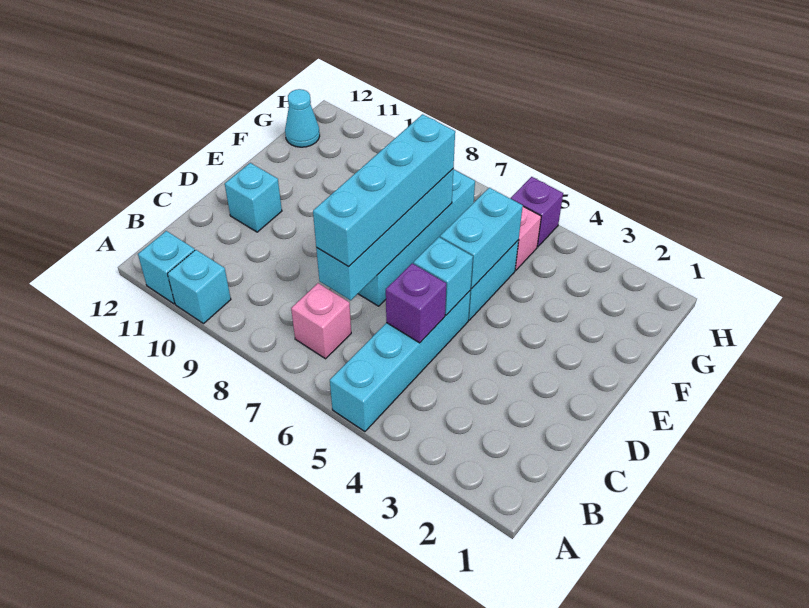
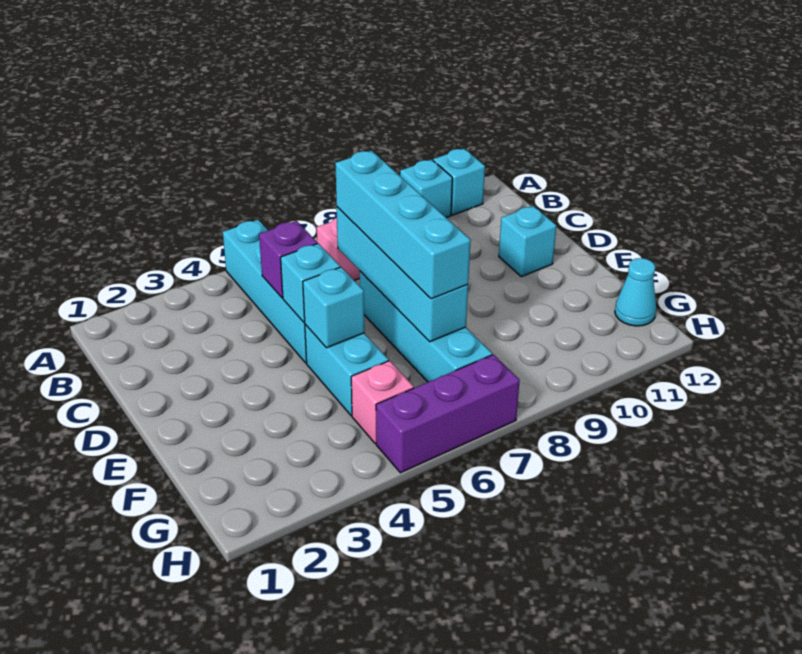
cyan 1x2 brick [440,188,523,289] -> cyan 1x1 brick [303,267,364,348]
purple 1x1 brick [510,177,563,247] -> purple 1x3 brick [376,355,520,473]

